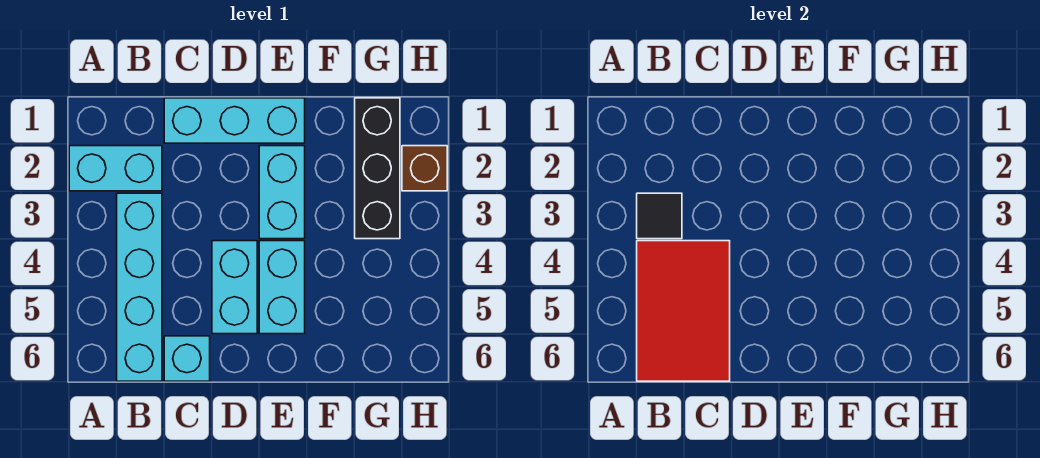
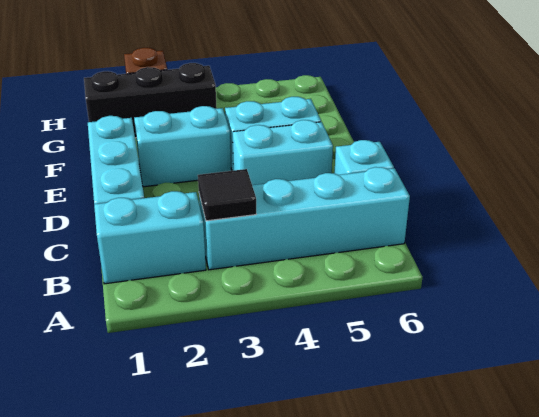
cyan 1x2 brick [69,146,162,191] -> cyan 1x2 brick turned to [94,191,206,284]
red 2x3 tile [637,241,730,381] -> none

